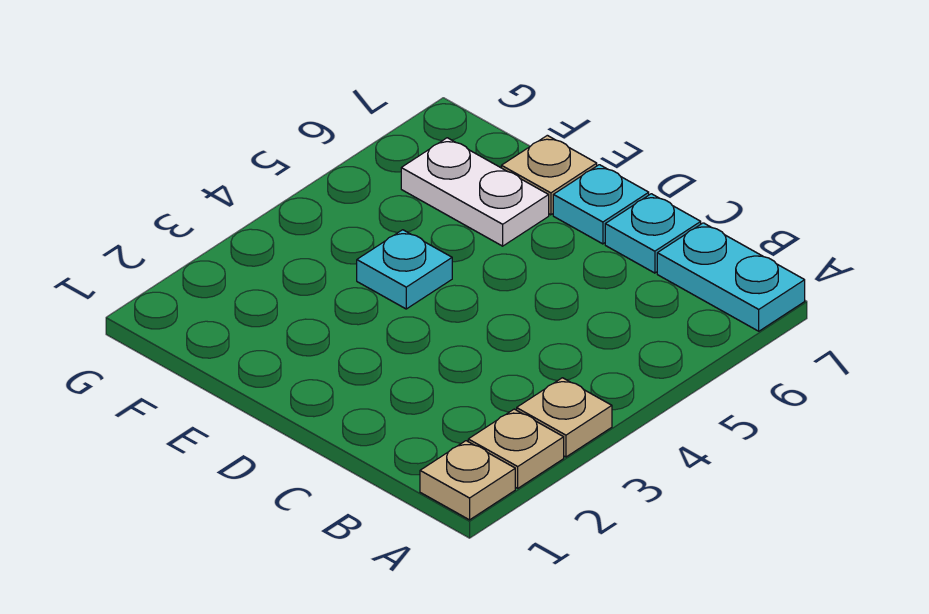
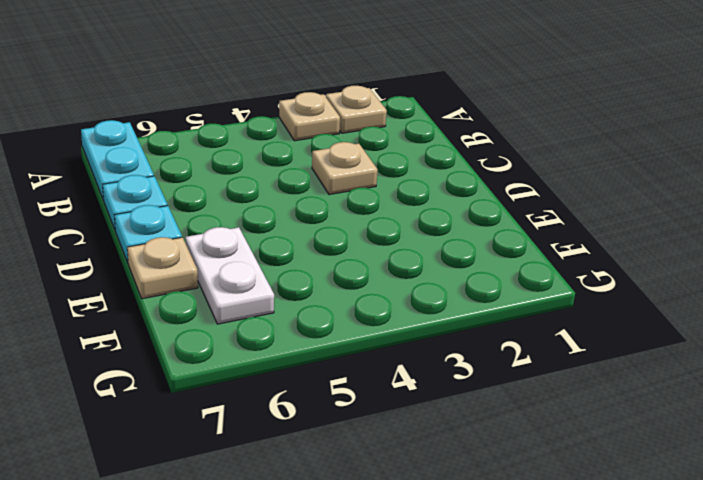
tan 1x1 plate [420,441,515,520] -> tan 1x1 plate moved to [312,142,378,195]
cyan 1x1 plate [357,230,452,309] -> none

